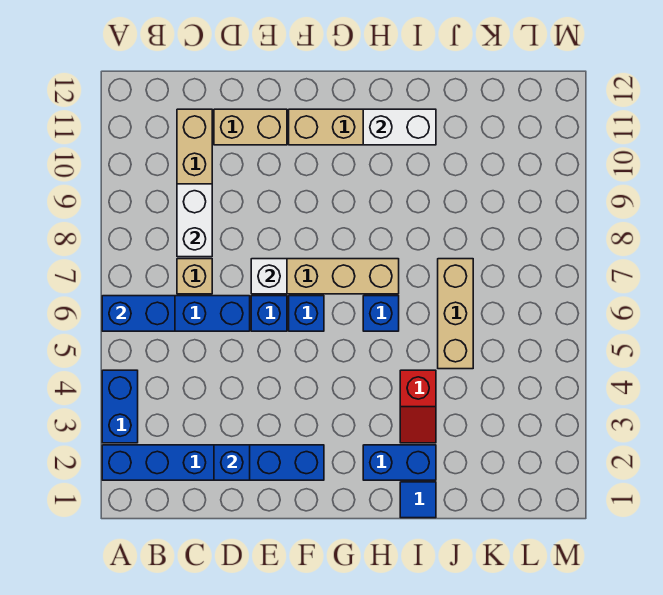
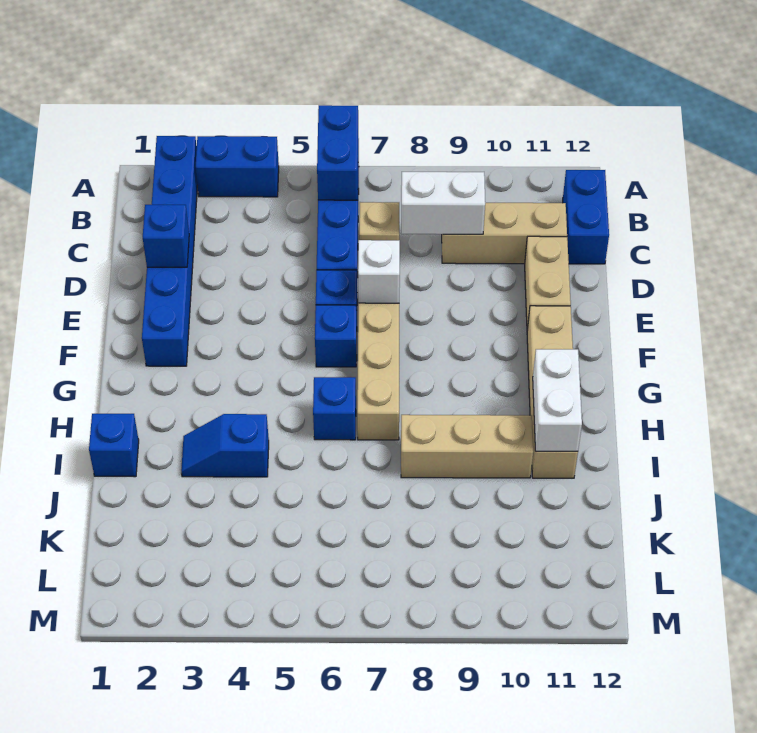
blue 1x2 brick [363,445,436,480] -> blue 1x2 brick moved to [563,170,609,264]
blue 1x1 tile [400,482,436,518] -> blue 1x1 brick [89,414,139,477]
red 1x2 slope [400,370,436,443] -> blue 1x2 slope [181,414,269,477]
tan 1x3 brick [438,259,473,369] -> tan 1x3 brick moved to [401,415,533,478]

